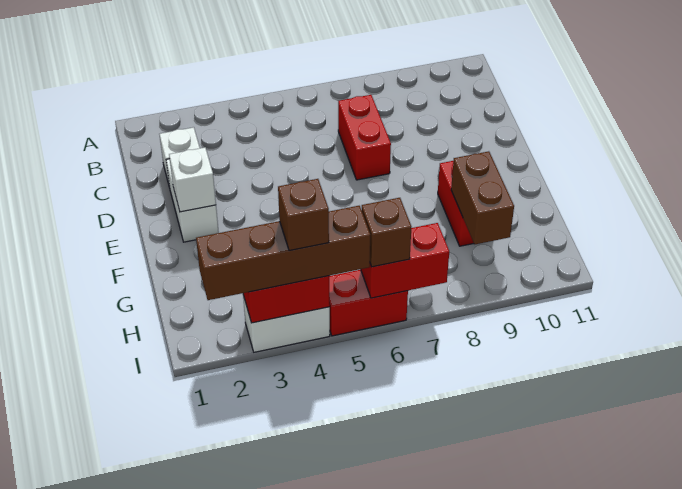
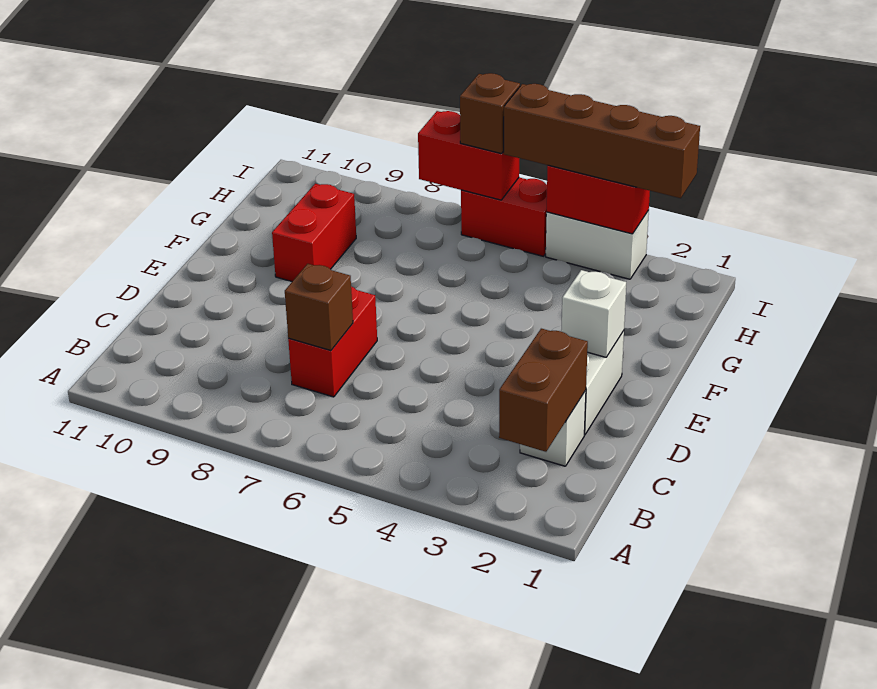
brown 1x2 brick [451,151,514,244] -> brown 1x2 brick moved to [499,329,588,452]
brown 1x1 brick [278,179,329,251] -> brown 1x1 brick moved to [285,264,353,351]

